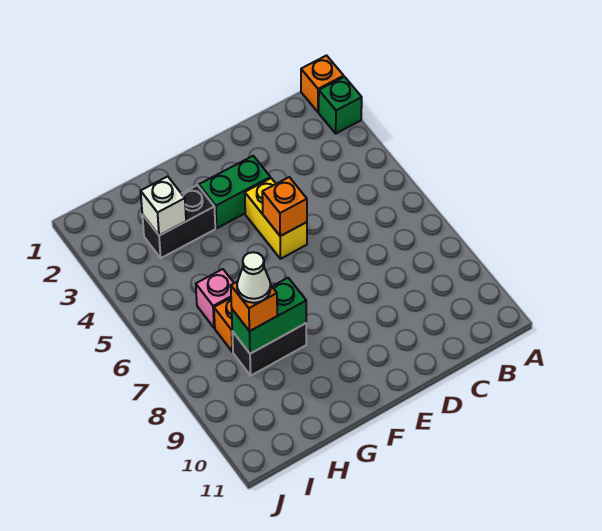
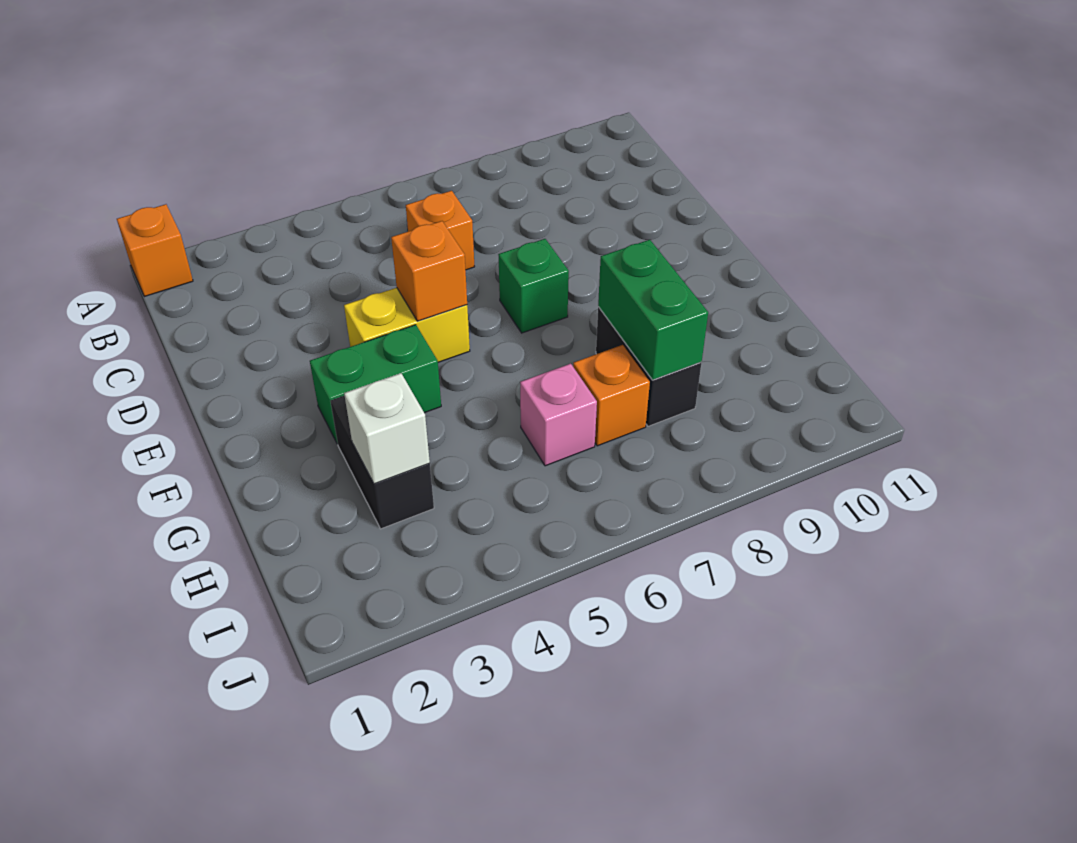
green 1x1 brick [319,77,362,133] -> green 1x1 brick moved to [498,239,569,333]
green 1x2 brick [199,156,270,228] -> green 1x2 brick turned to [310,325,441,444]
orange 1x1 brick [231,282,277,331] -> orange 1x1 brick moved to [406,191,475,270]
white 1x1 cone [237,252,271,303] -> none

